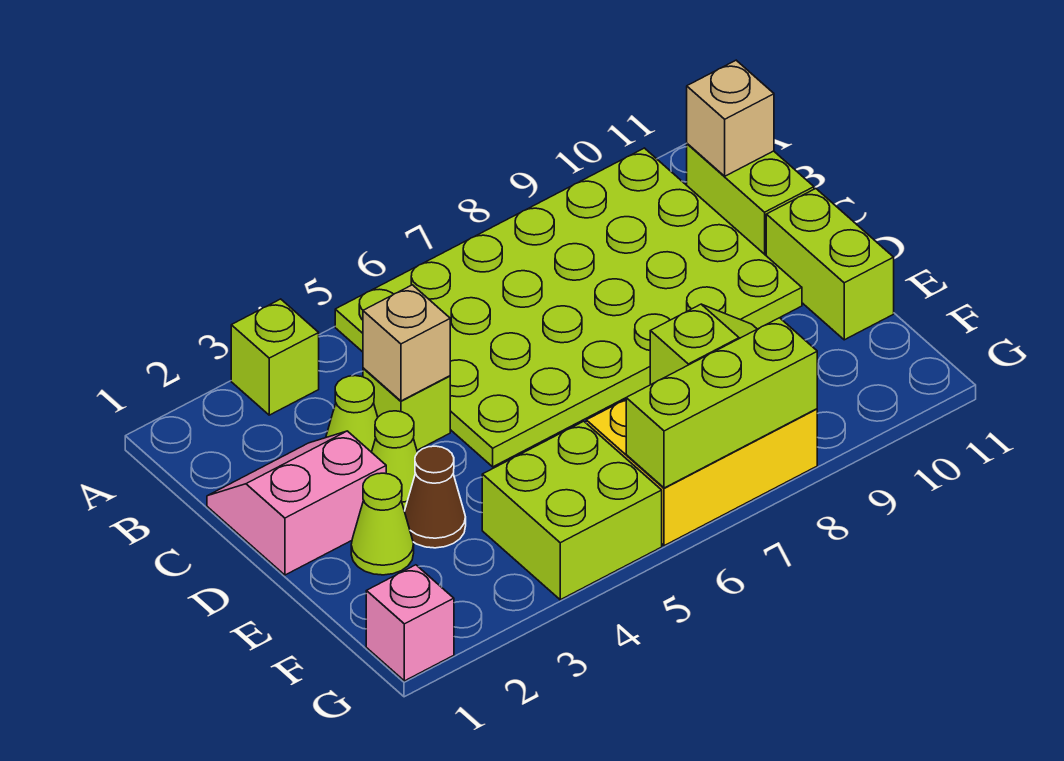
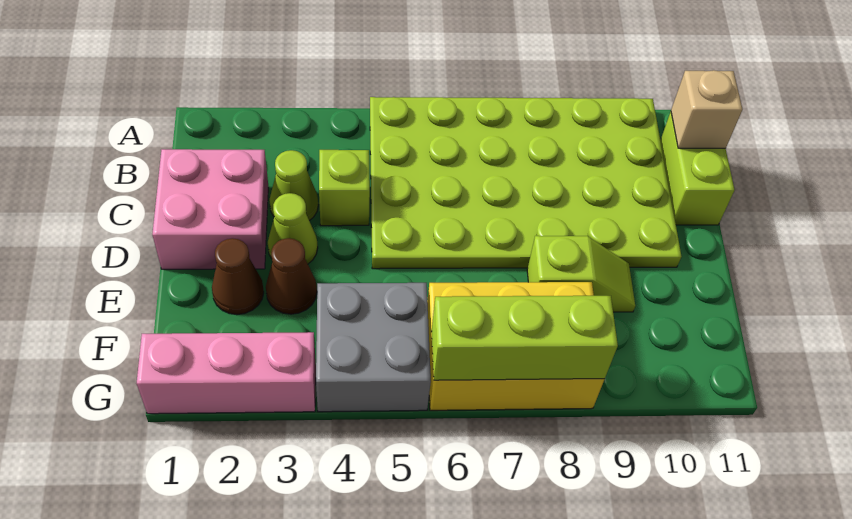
lime 1x1 brick [231,299,319,415] -> none
pink 2x2 slope [207,431,386,575] -> pink 2x2 brick [152,149,268,269]
tan 1x1 brick [363,285,450,401] -> none
lime 1x2 brick [766,189,894,340] -> none
lime 1x1 cone [351,473,414,575] -> brown 1x1 cone [212,238,264,315]
lime 2x2 brick [482,421,662,600] -> grey 2x2 brick [316,283,431,412]
pink 1x1 brick [366,565,454,681] -> pink 1x3 brick [137,332,316,414]

